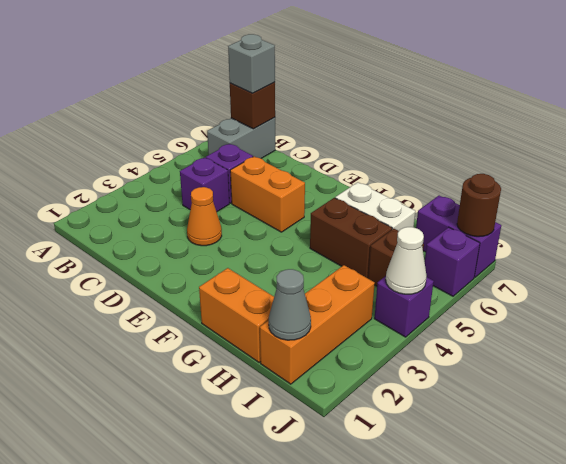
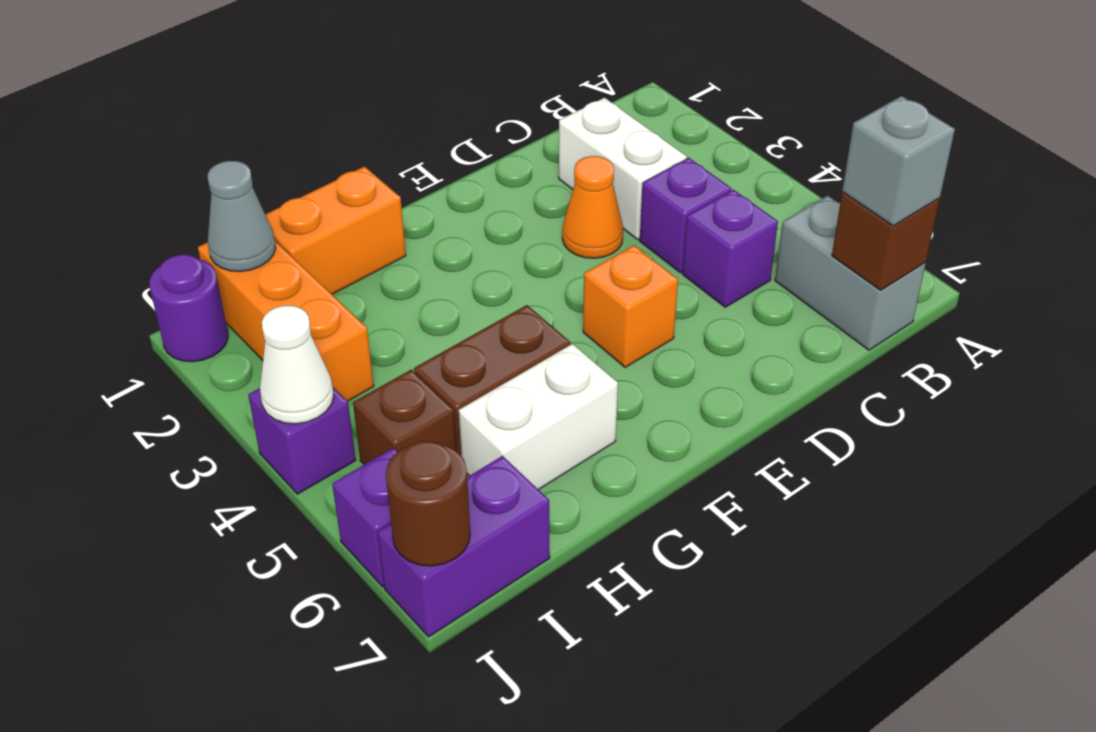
none -> white 1x2 brick [559,98,687,239]
orange 1x2 brick [230,156,305,232] -> orange 1x1 brick [583,245,678,367]
none -> purple 1x1 round brick [149,255,228,362]

